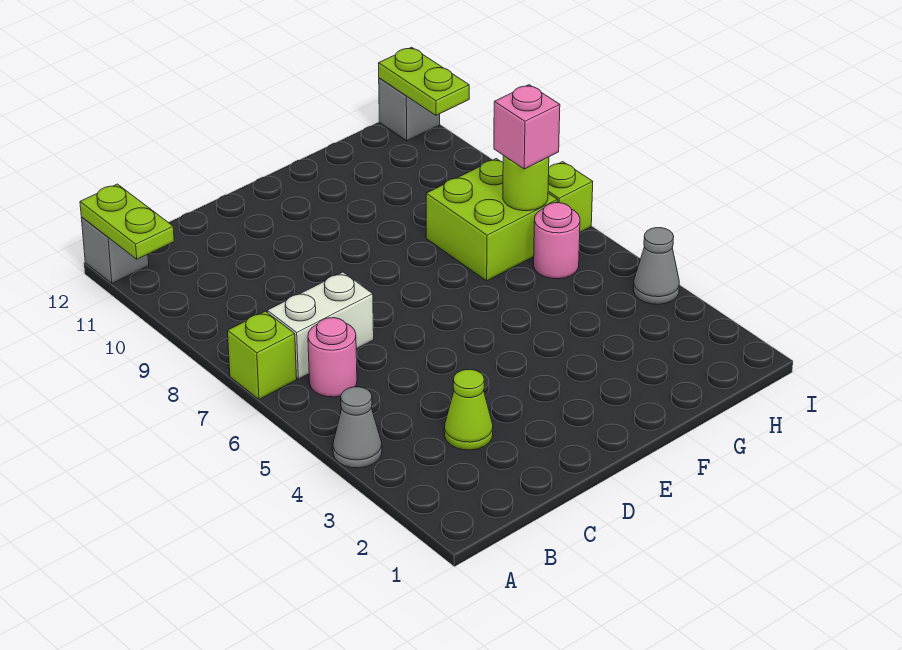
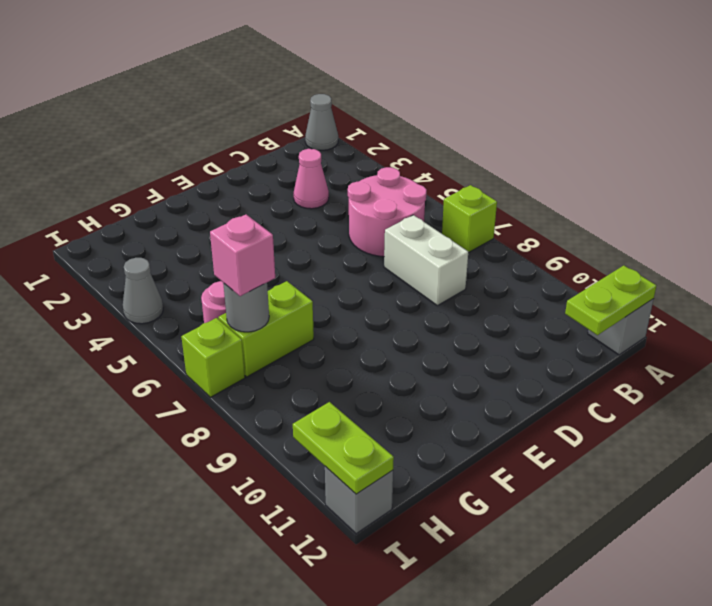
grey 1x1 cone [333,387,382,468] -> grey 1x1 cone moved to [305,94,338,150]
lime 1x2 plate [80,184,174,259] -> lime 1x2 plate turned to [565,266,656,335]
pink 1x1 round brick [308,318,357,397] -> pink 2x2 round brick [348,167,427,257]
white 1x2 brick [267,272,374,379] -> white 1x2 brick turned to [384,215,468,306]
lime 1x1 cone [444,370,493,450] -> pink 1x1 cone [294,149,329,209]
lime 2x2 brick [426,159,558,281] -> lime 1x2 brick [218,281,314,377]
lime 1x1 round brick [503,155,549,211] -> grey 1x1 round brick [223,283,269,332]

